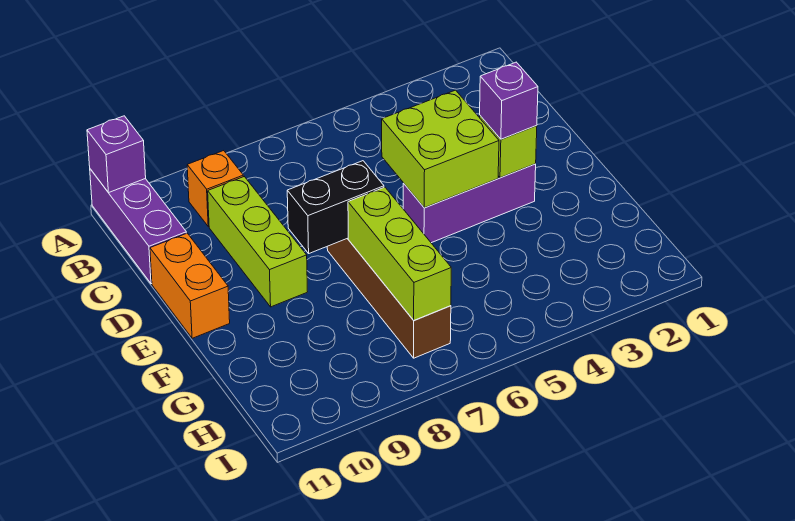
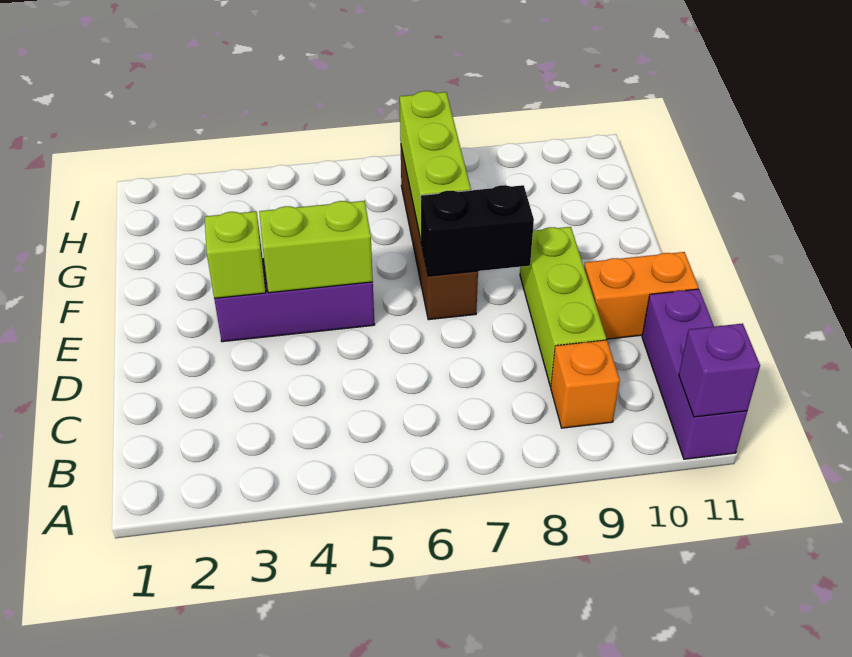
lime 2x2 brick [382,90,499,208] -> lime 1x2 brick [259,201,373,293]
orange 1x2 brick [150,233,230,338] -> orange 1x2 brick turned to [584,252,698,339]
purple 1x1 brick [480,62,538,139] -> none

